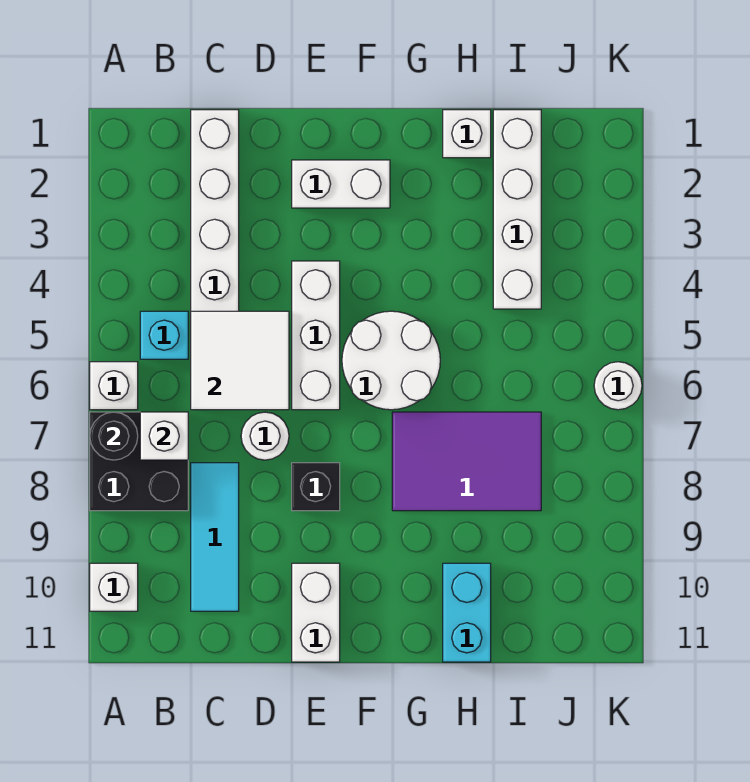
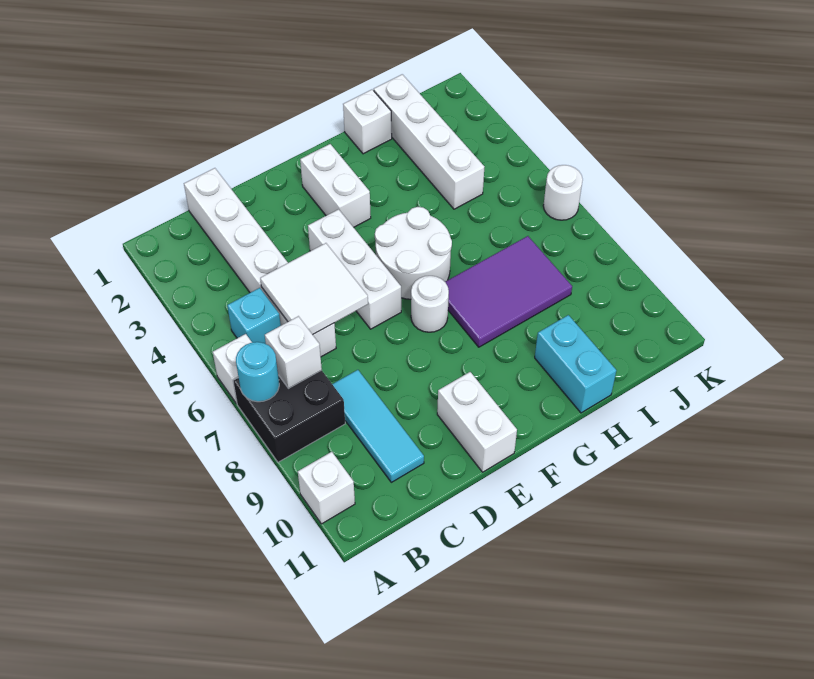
black 1x1 round brick [90,412,138,460] -> cyan 1x1 round brick [236,342,279,402]
white 1x1 round brick [241,412,289,460] -> white 1x1 round brick moved to [411,276,449,332]
white 1x2 brick [292,160,390,208] -> white 1x2 brick turned to [300,144,371,227]
black 1x1 brick [292,463,340,511] -> none

